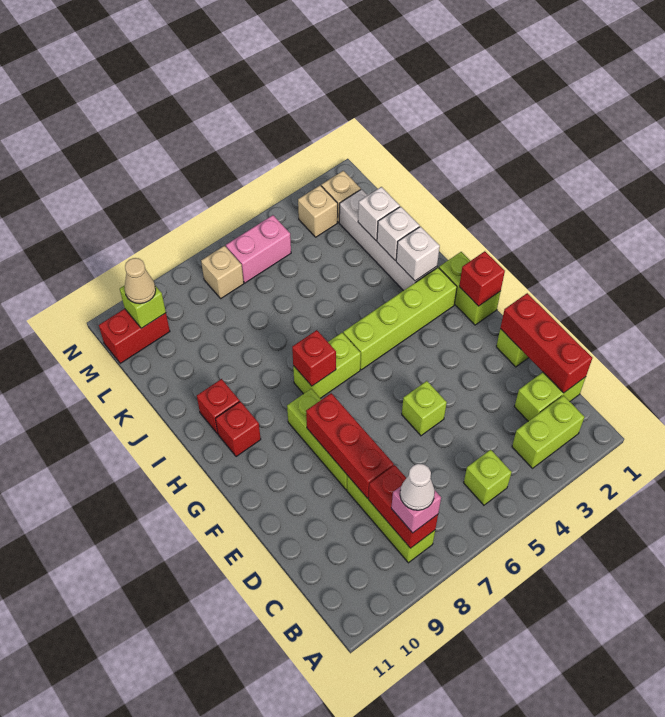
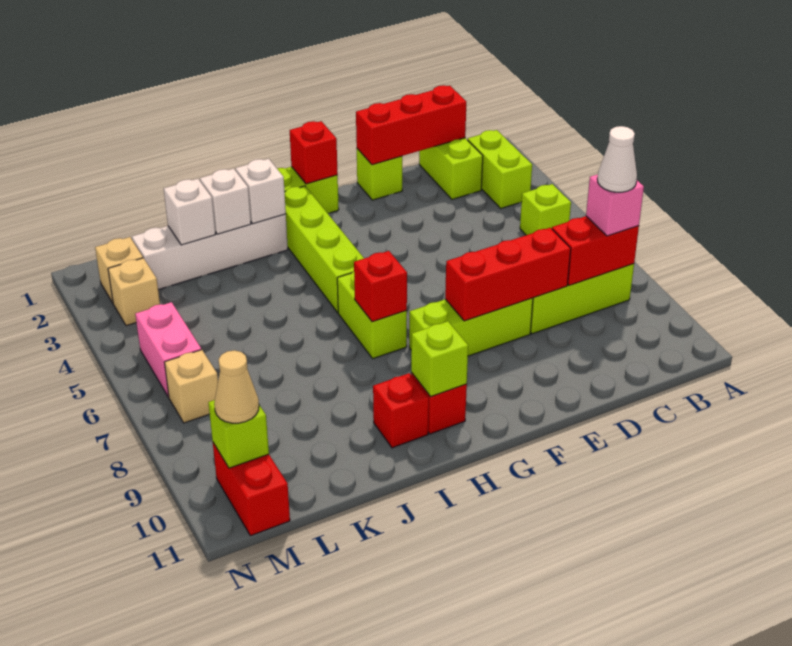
lime 1x1 brick [402,381,447,436] -> lime 1x1 brick moved to [411,321,468,397]

